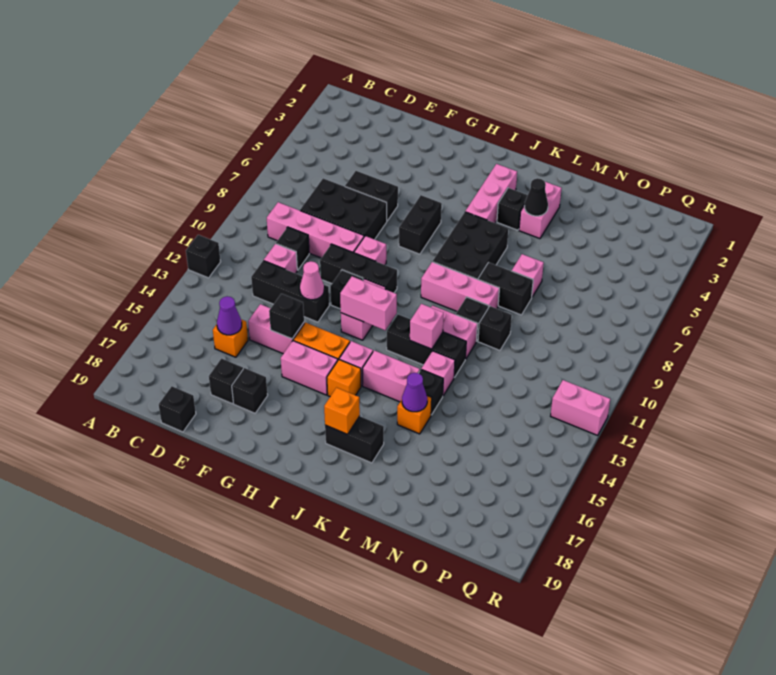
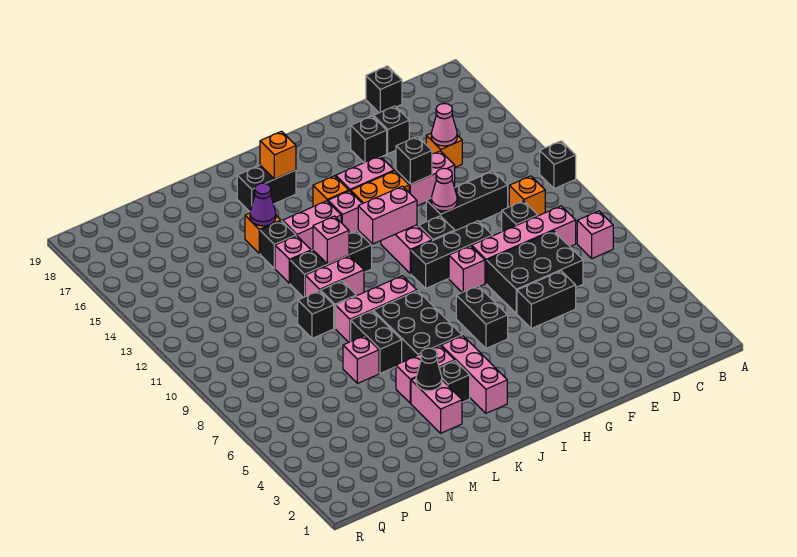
none -> orange 1x1 brick [509,176,545,216]
pink 1x1 brick [264,244,297,273] -> pink 1x1 brick moved to [577,211,613,259]
purple 1x1 cone [217,296,242,335] -> pink 1x1 cone [431,104,457,146]
black 1x2 brick [478,262,533,315] -> black 1x2 brick turned to [351,311,402,373]
pink 1x2 brick [551,380,610,435] -> pink 1x2 brick moved to [396,346,455,403]

